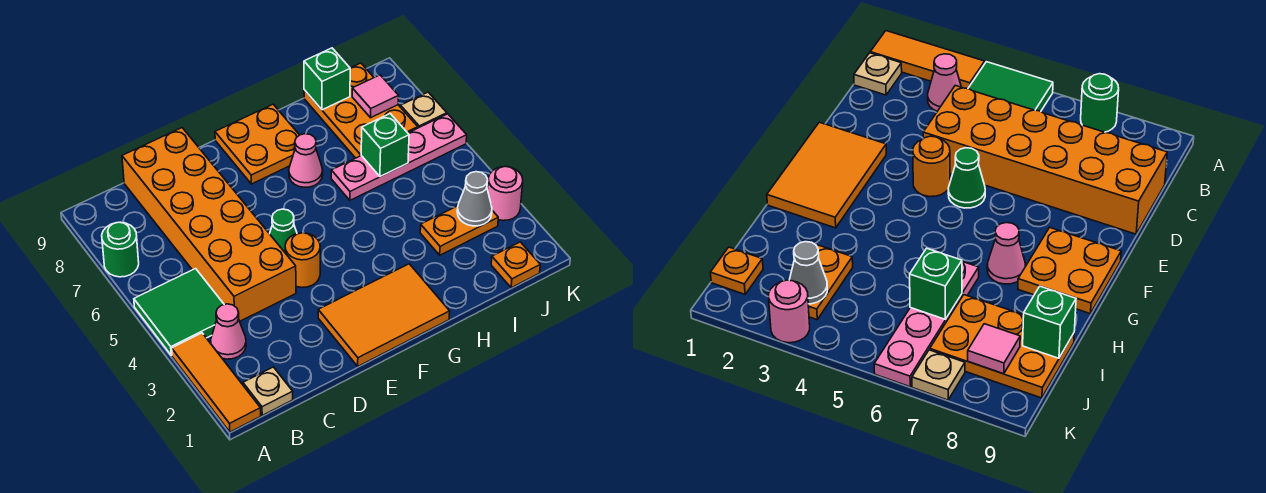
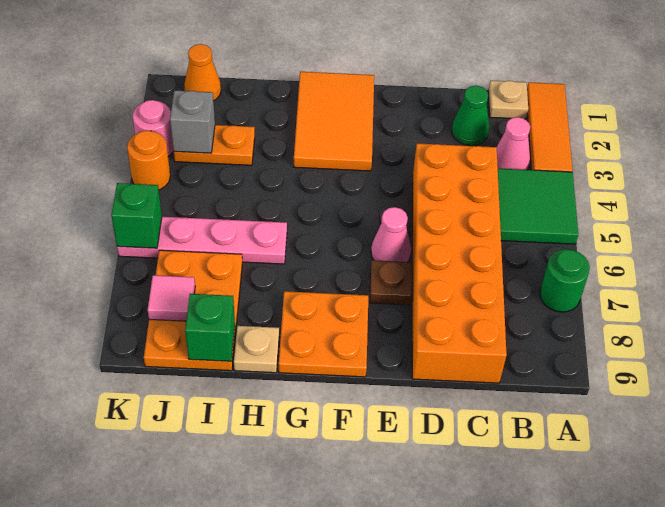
orange 2x3 tile [318,264,450,366] -> orange 2x3 tile turned to [294,72,374,171]
orange 1x1 round brick [285,233,320,287] -> orange 1x1 round brick moved to [127,131,170,190]
green 1x1 cone [270,209,297,252] -> green 1x1 cone moved to [452,86,489,146]
none -> brown 1x1 plate [370,260,412,305]
pink 1x1 cone [289,134,323,187] -> pink 1x1 cone moved to [371,207,411,262]
green 1x1 brick [361,114,409,177] -> green 1x1 brick moved to [111,183,162,248]
orange 1x1 plate [491,242,540,288] -> orange 1x1 cone [184,44,221,101]
grey 1x1 cone [457,172,492,226] -> grey 1x1 brick [170,90,215,153]
tan 1x1 plate [401,92,447,128] -> tan 1x1 plate moved to [234,326,279,373]

